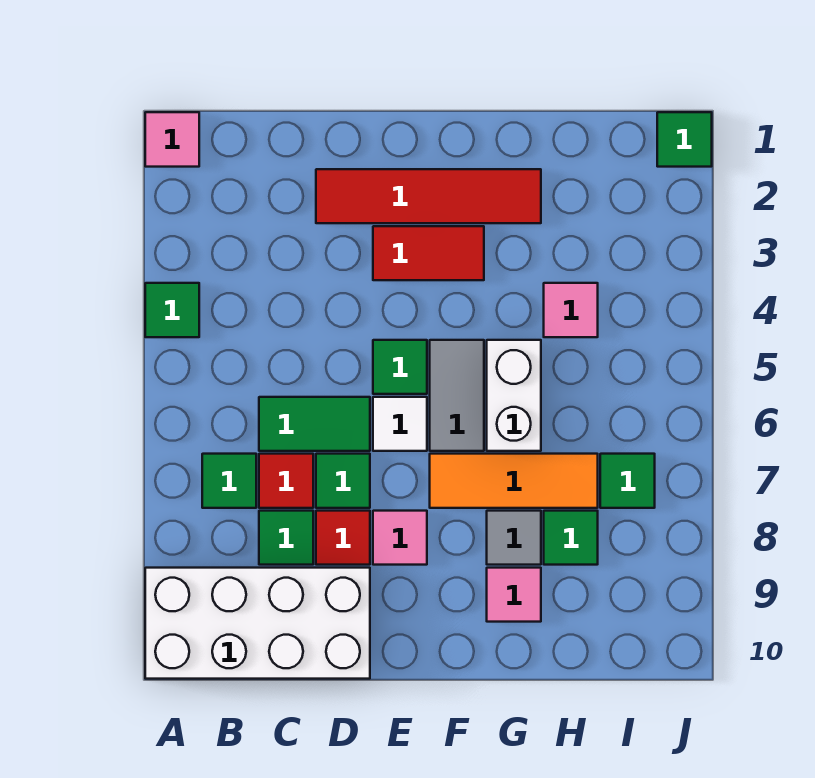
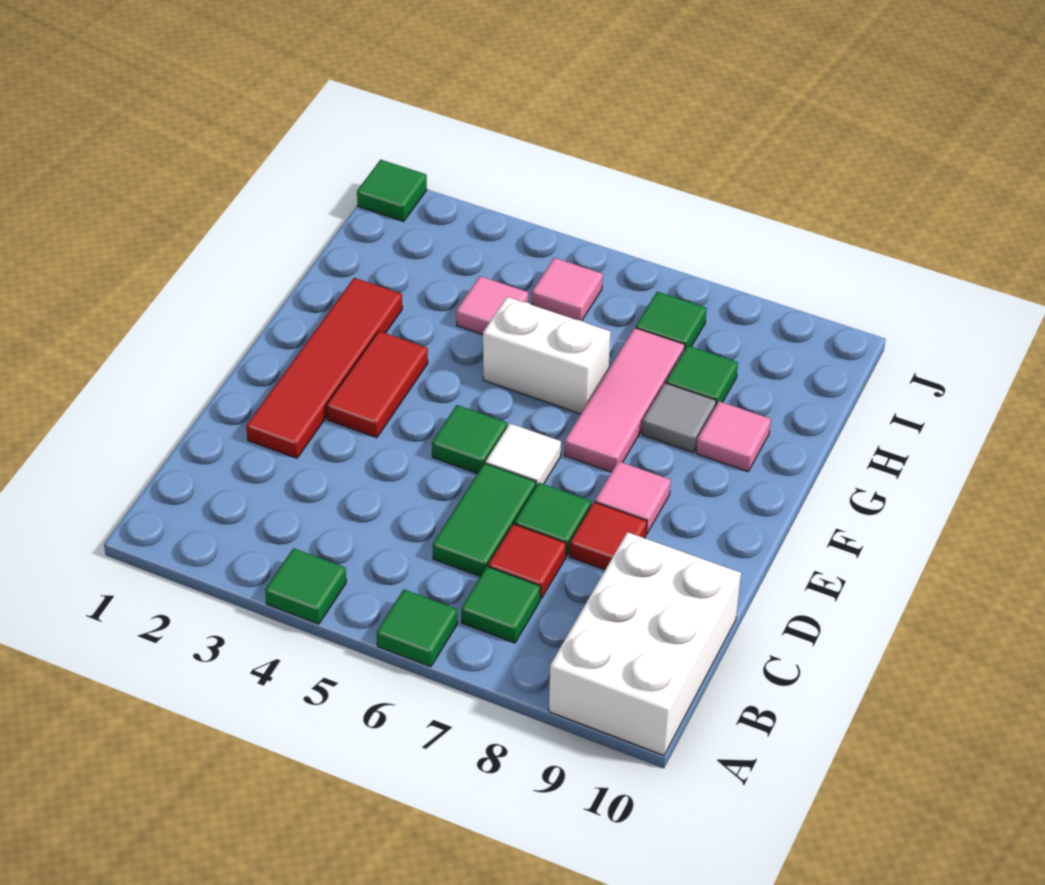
pink 1x1 tile [145,112,199,167] -> pink 1x1 tile moved to [532,258,603,321]
white 2x4 brick [145,568,370,679] -> white 2x3 brick [549,532,741,755]
green 1x1 tile [259,511,313,565] -> green 1x1 tile moved to [377,589,457,667]
grey 1x2 tile [430,340,484,451] -> none
orange 1x3 tile [430,454,598,508] -> pink 1x3 tile [564,328,685,472]

